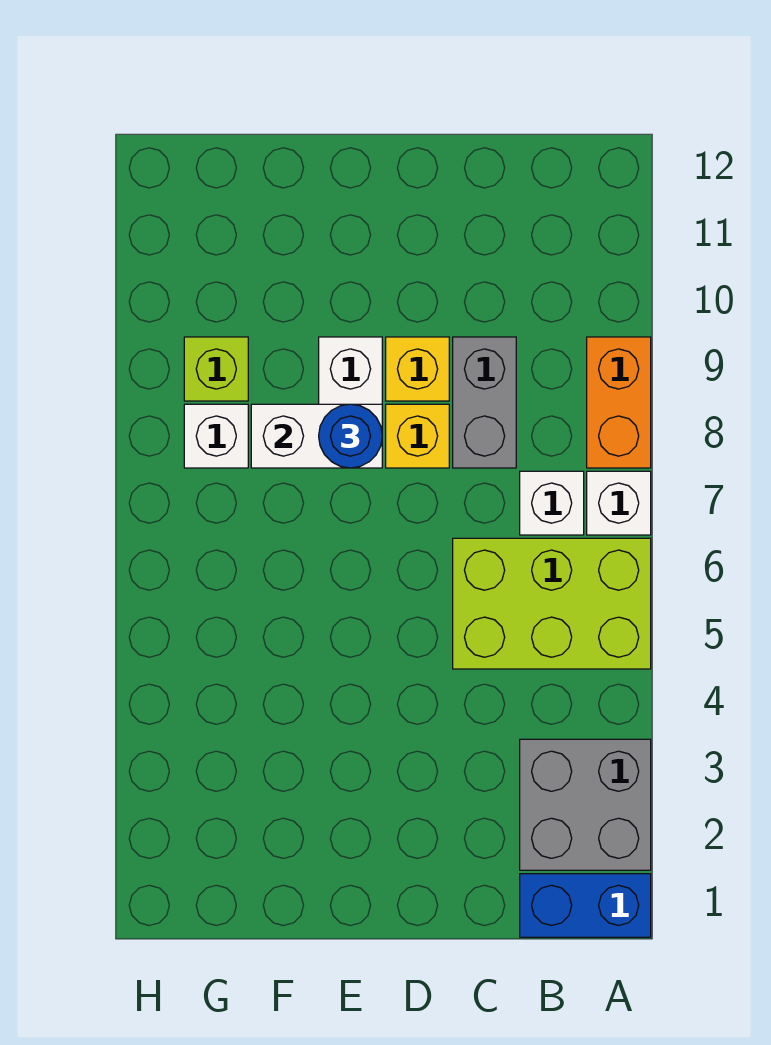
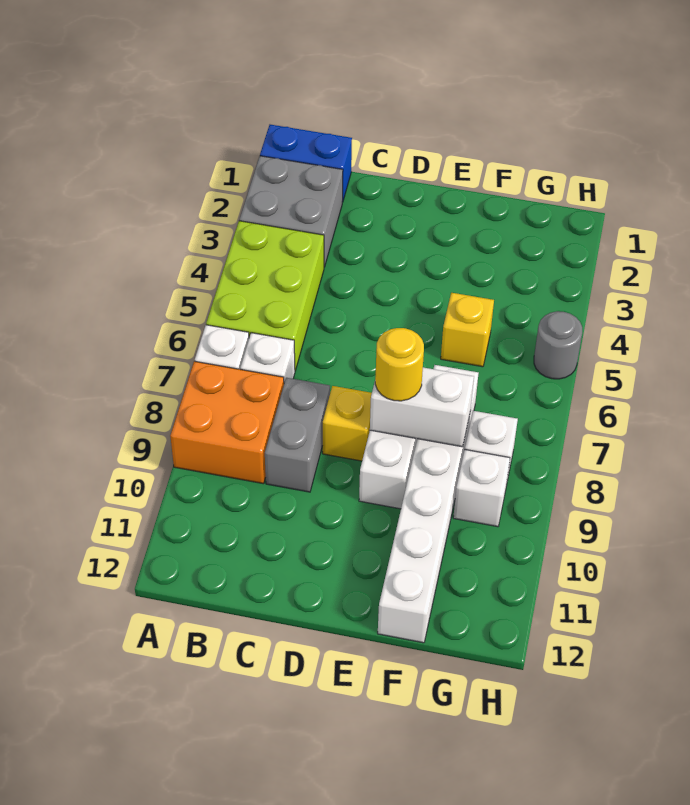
lime 2x3 brick [453,538,651,669] -> lime 2x3 brick turned to [206,221,324,371]
orange 1x2 brick [587,337,651,468] -> orange 2x2 brick [170,361,284,484]
yellow 1x1 brick [386,337,449,401] -> yellow 1x1 brick moved to [441,293,494,367]
blue 1x1 round brick [319,404,382,468] -> yellow 1x1 round brick [375,328,424,401]
none -> white 1x6 brick [378,365,478,643]
lime 1x1 brick [184,337,248,401] -> white 1x1 brick [453,450,510,527]
none -> grey 1x1 round brick [534,311,582,379]

